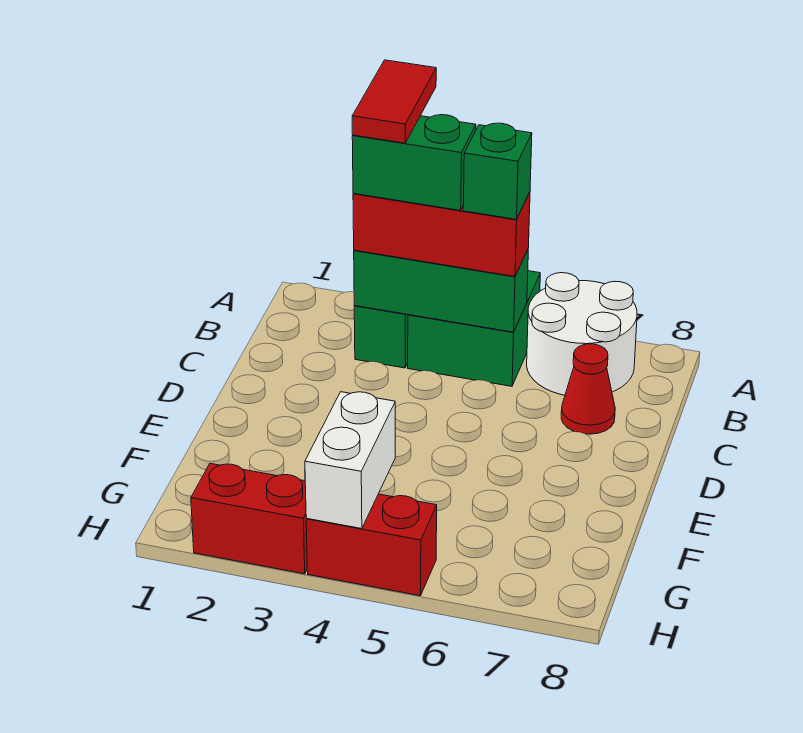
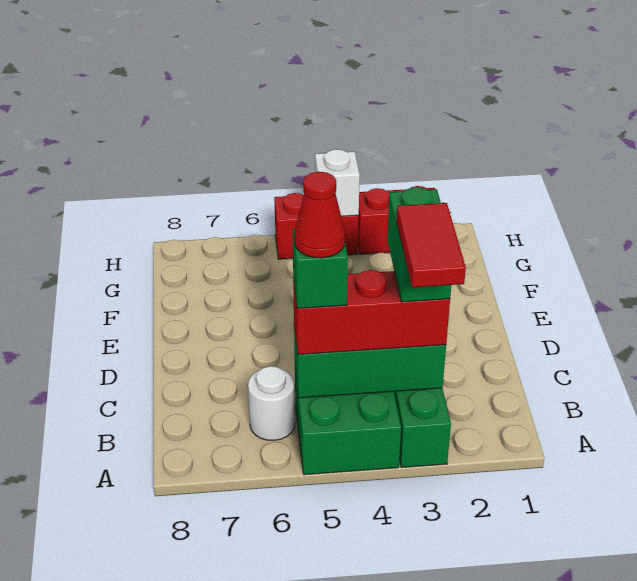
white 2x2 round brick [527,273,637,395] -> white 1x1 round brick [248,366,295,440]
green 1x2 brick [352,115,476,210] -> green 1x2 brick turned to [387,187,451,302]
red 1x1 cone [561,344,615,434] -> red 1x1 cone moved to [294,172,345,258]
white 1x2 brick [305,392,395,529] -> white 1x1 brick [315,149,360,216]

